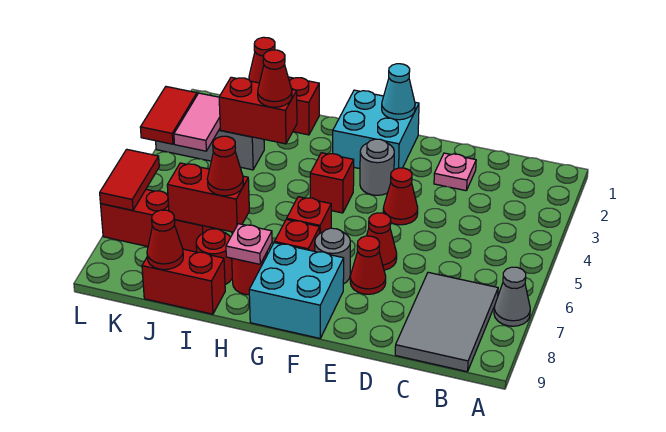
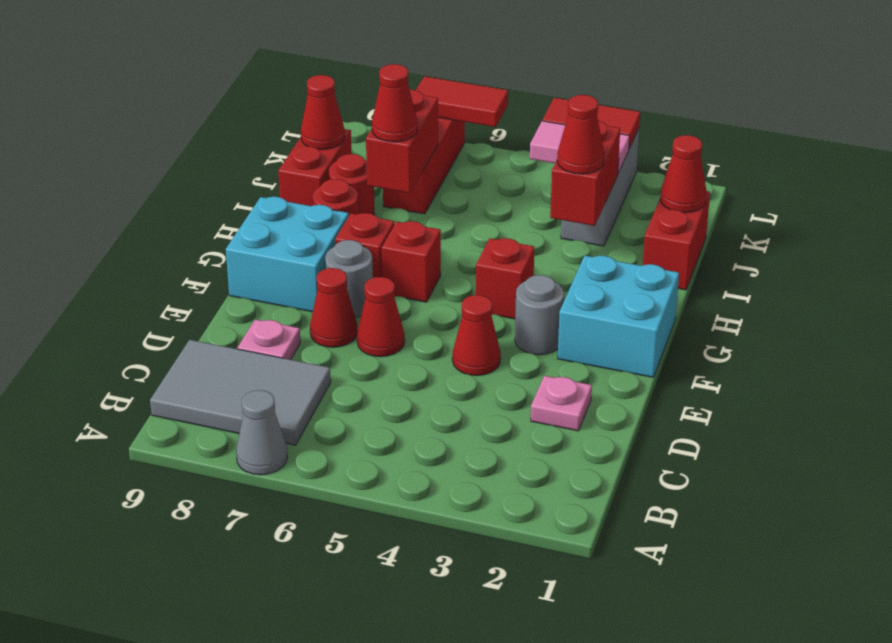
cyan 1x1 cone [382,64,415,120] -> none
pink 1x1 plate [226,224,272,264] -> pink 1x1 plate moved to [238,319,300,360]

